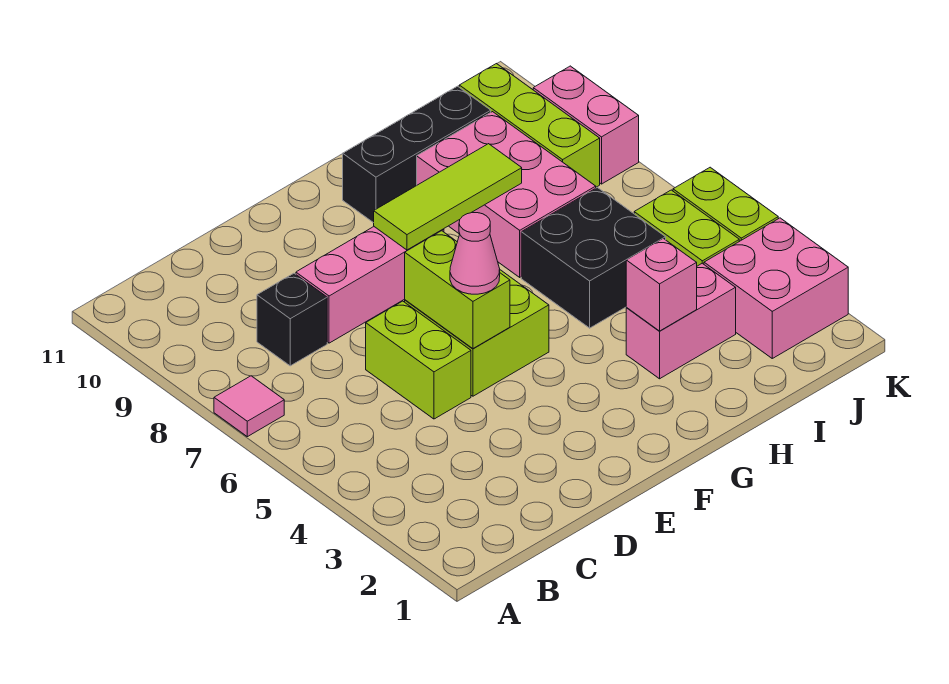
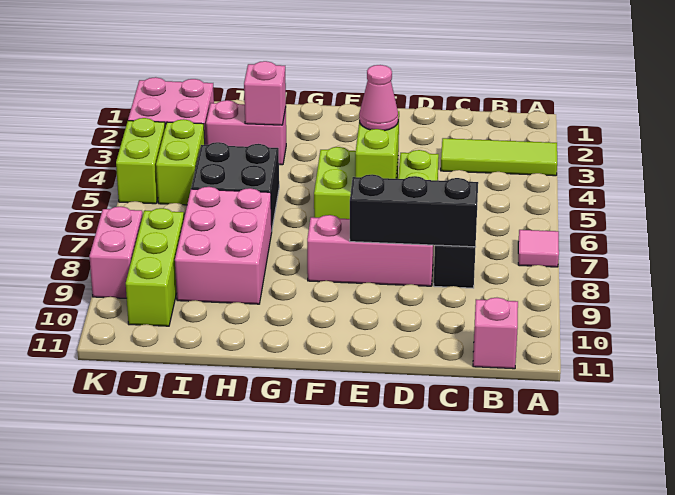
none -> pink 1x1 brick [473,298,518,369]
lime 1x3 tile [374,144,522,250] -> lime 1x3 tile moved to [441,138,557,176]
black 1x3 brick [343,86,491,223] -> black 1x3 brick moved to [350,174,478,247]

